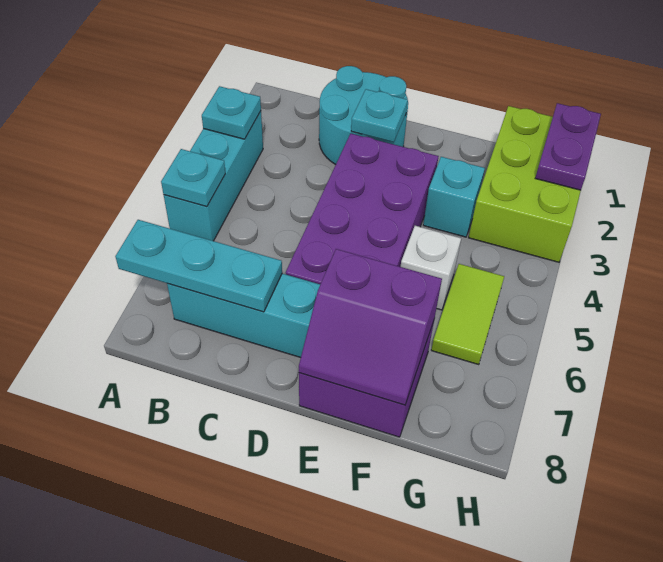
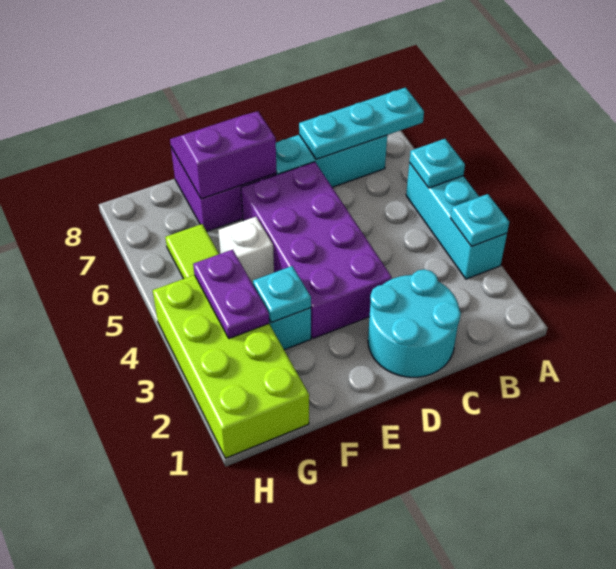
cyan 1x1 plate [351,89,408,142] -> cyan 1x1 plate moved to [253,266,311,323]
lime 2x3 brick [469,106,581,262] -> lime 2x4 brick [153,275,309,458]
purple 1x2 plate [535,103,601,190] -> purple 1x2 plate moved to [193,250,269,339]

